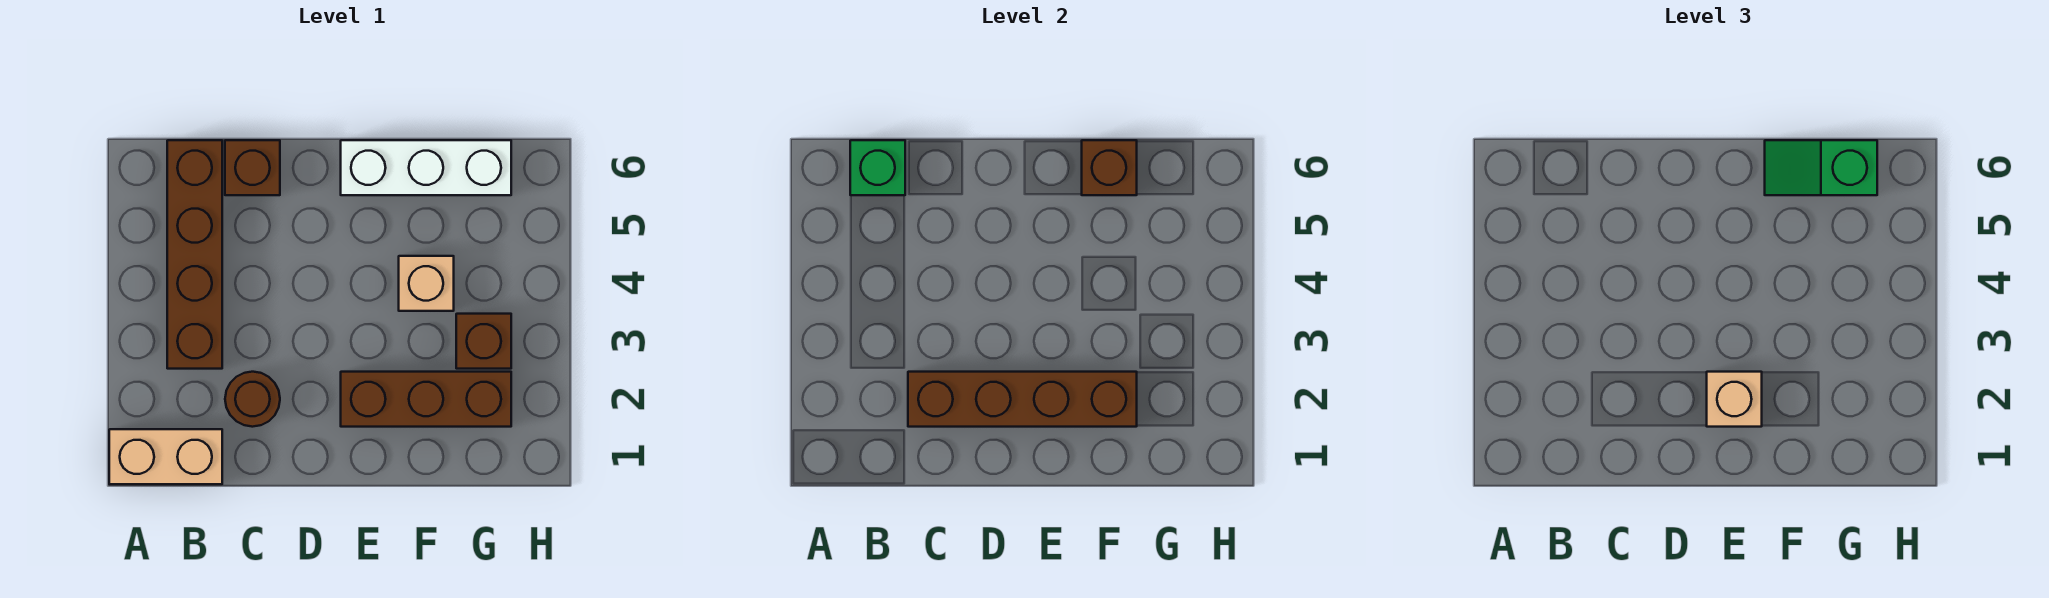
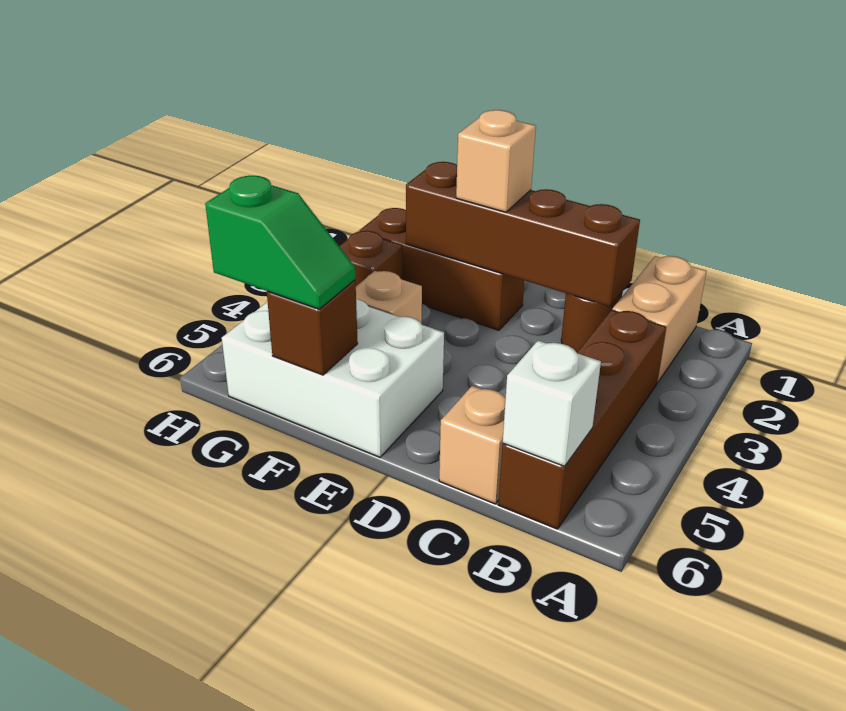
tan 1x2 brick [109,429,222,484] -> tan 1x2 brick turned to [613,256,707,383]
green 1x1 brick [850,140,905,195] -> white 1x1 brick [503,340,601,466]
brown 1x1 brick [225,140,280,195] -> tan 1x1 brick [439,386,506,504]
white 1x3 brick [341,140,511,195] -> white 2x3 brick [222,299,444,457]

